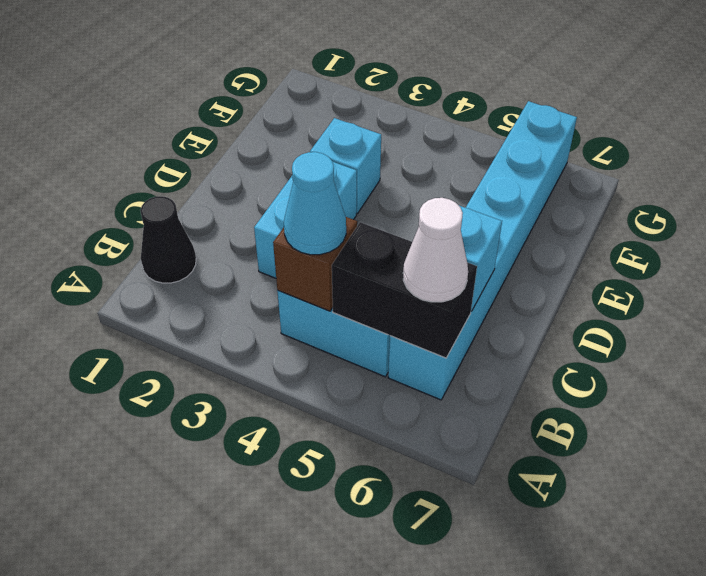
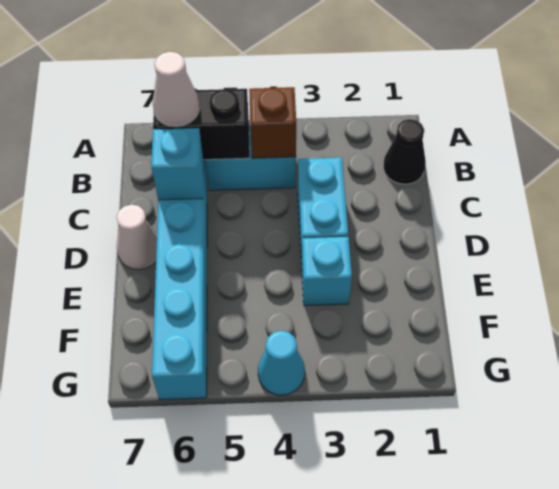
cyan 1x1 cone [284,152,346,255] -> cyan 1x1 cone moved to [258,331,305,395]
none -> white 1x1 cone [116,205,157,270]

